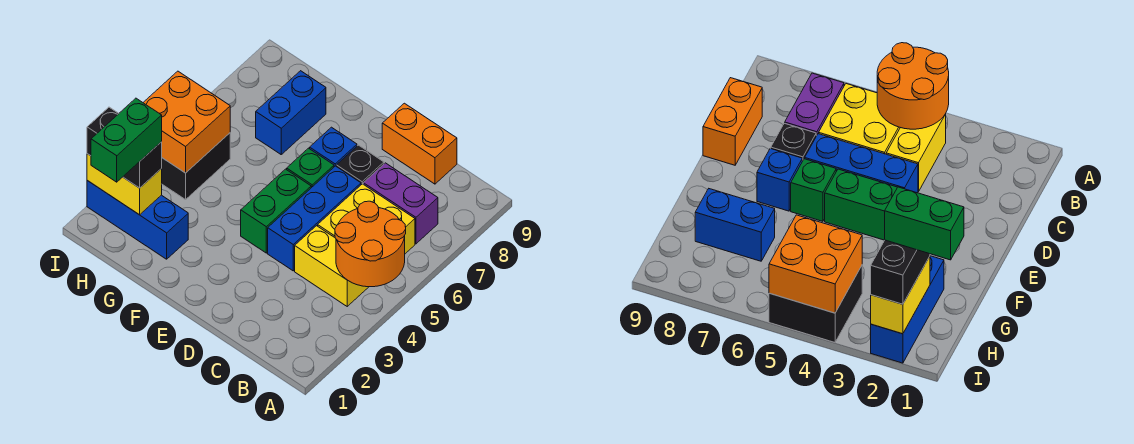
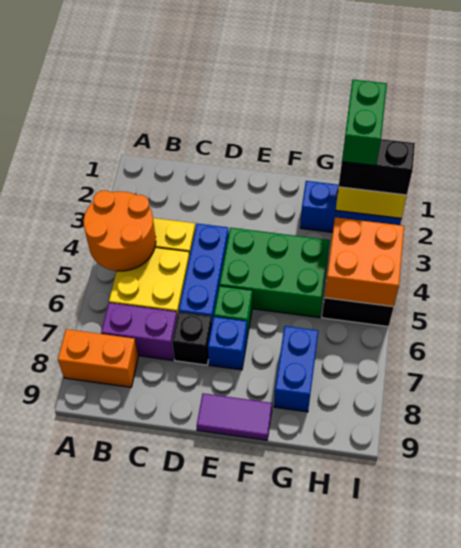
orange 1x2 brick [382,103,457,184] -> orange 1x2 brick moved to [58,329,138,387]
green 1x2 brick [241,169,311,253] -> green 2x3 brick [219,228,330,318]
none -> purple 1x2 tile [197,393,272,440]

